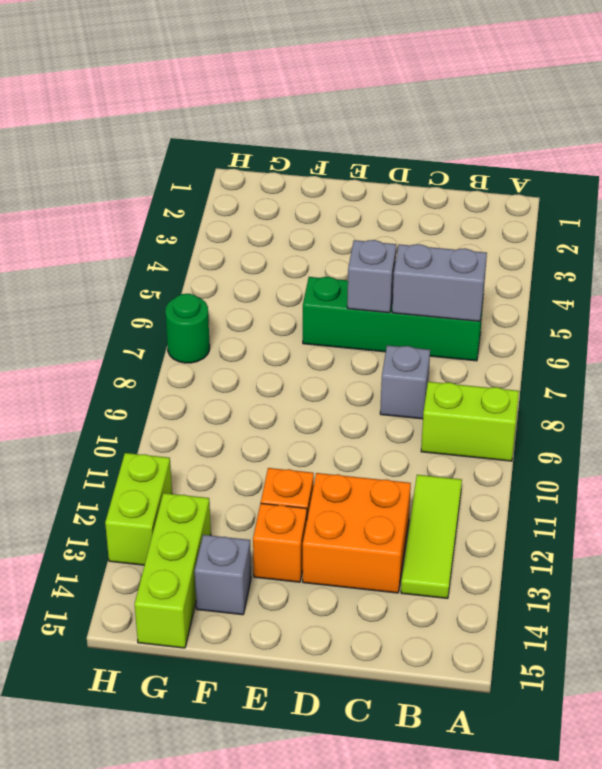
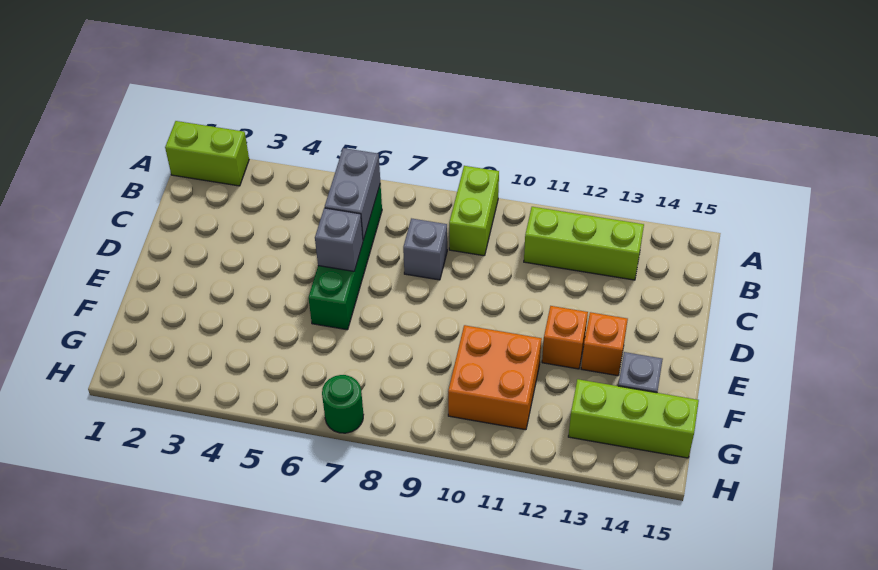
lime 1x3 tile [401,475,462,599] -> lime 1x3 brick [524,207,644,280]
orange 2x2 brick [303,473,411,593] -> orange 2x2 brick moved to [448,325,542,430]
lime 1x2 brick [105,453,172,565] -> lime 1x2 brick moved to [165,121,249,186]

